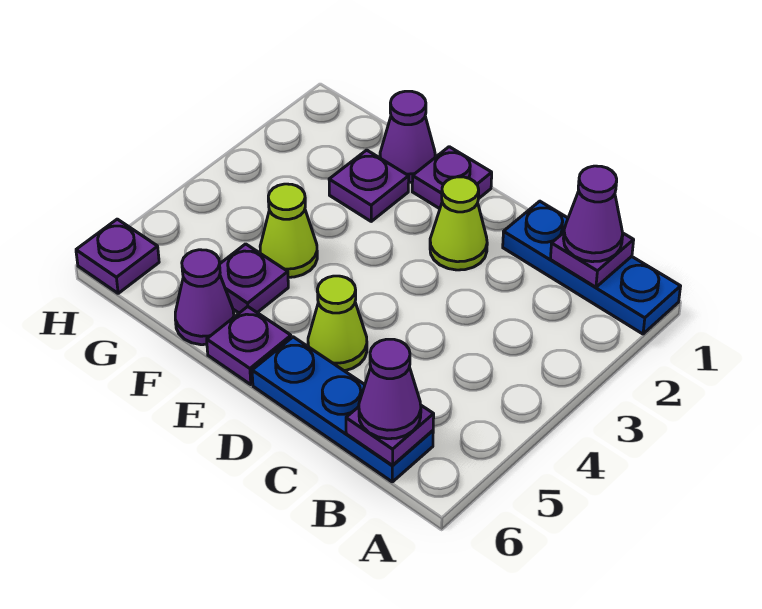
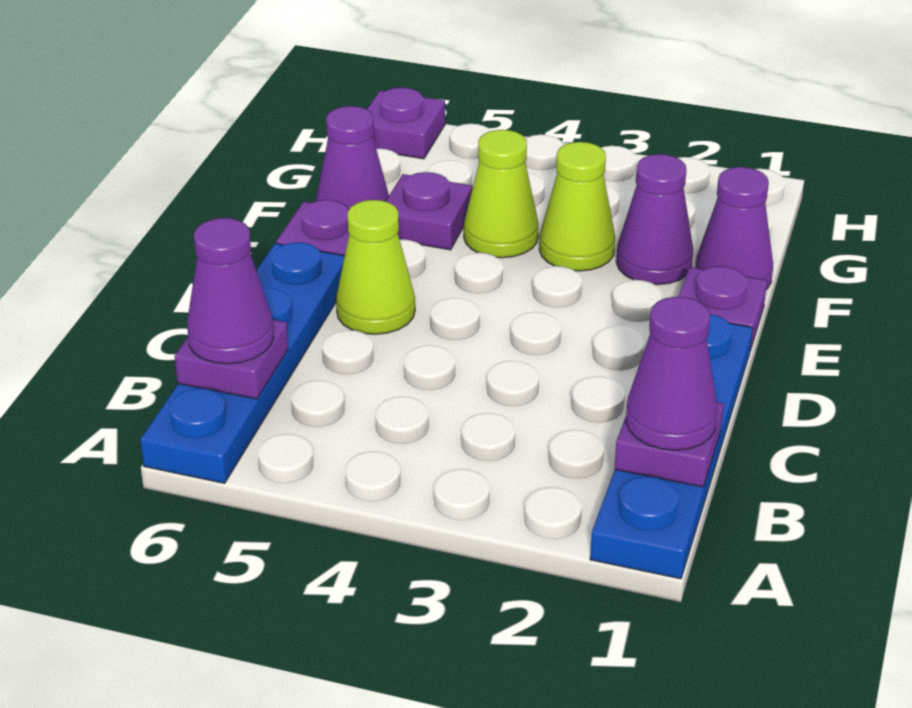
blue 1x3 plate [503,201,681,334] -> blue 1x4 plate [590,314,753,579]
blue 1x3 plate [252,337,433,482] -> blue 1x4 plate [140,242,345,483]
lime 1x1 cone [430,177,487,270] -> lime 1x1 cone moved to [539,142,615,271]
purple 1x1 plate [329,150,409,221] -> purple 1x1 cone [616,154,693,285]

